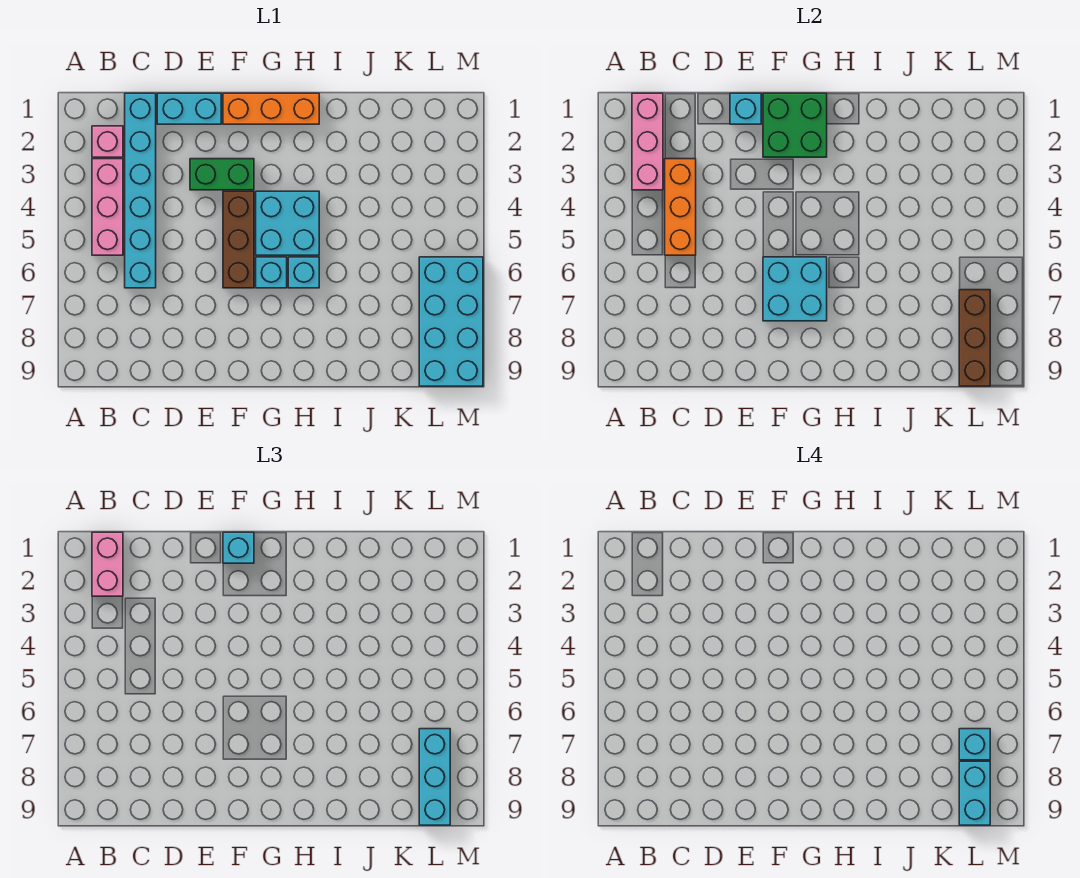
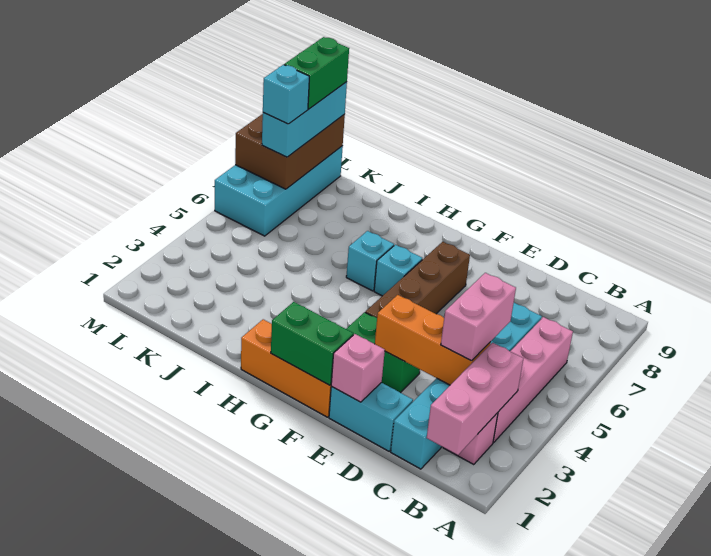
pink 1x2 brick [92,532,123,596] -> pink 1x2 brick moved to [441,273,516,361]
pink 1x3 brick [92,159,123,255] -> pink 1x4 brick [493,317,573,443]
orange 1x3 brick [665,159,696,255] -> orange 1x3 brick turned to [375,295,491,385]
cyan 1x1 brick [730,93,761,124] -> pink 1x1 brick [331,334,385,402]
green 2x2 brick [763,93,827,157] -> green 1x2 brick [271,302,353,385]
cyan 1x1 brick [223,532,254,563] -> none
brown 1x3 brick [223,191,254,288] -> brown 1x4 brick [365,242,470,318]
cyan 2x2 brick [763,257,827,321] -> none
cyan 2x2 brick [256,191,319,255] -> none
brown 1x3 brick [959,290,990,386] -> brown 2x3 brick [235,114,345,189]
cyan 1x2 brick [959,761,990,825] -> green 1x2 brick [284,37,349,109]

